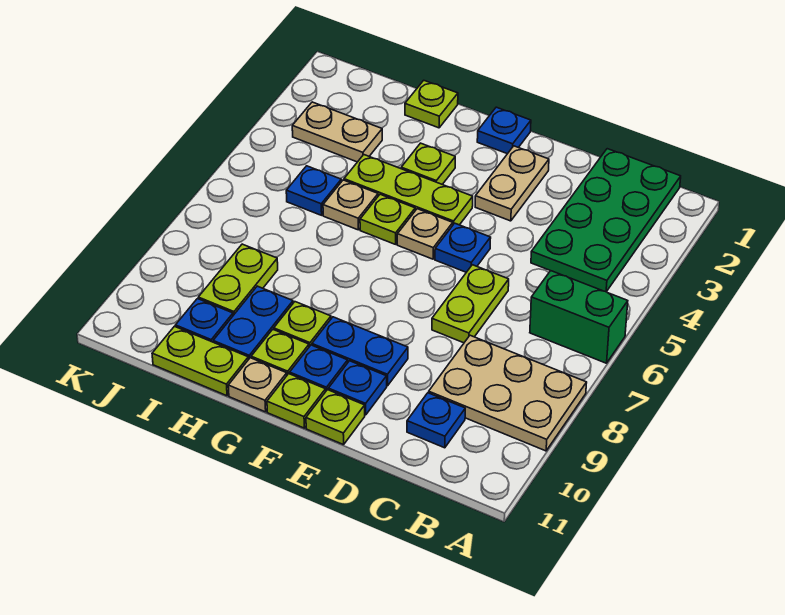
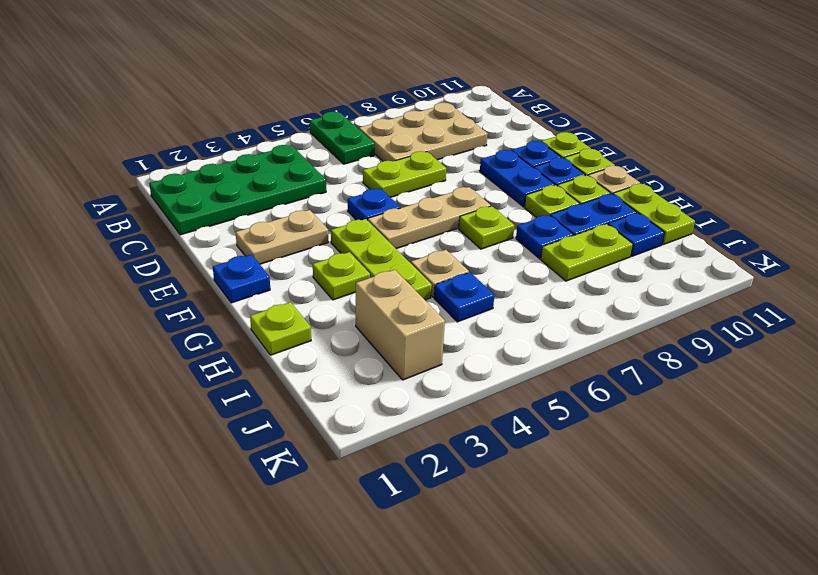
green 1x2 brick [530,271,628,363] -> green 1x2 plate [310,112,375,164]
tan 2x3 plate [429,335,587,451] -> tan 2x3 plate turned to [359,103,488,161]
blue 1x1 plate [407,393,465,448] -> blue 1x1 plate moved to [516,215,573,259]
tan 1x1 plate [397,209,453,259] -> tan 1x3 plate [368,187,491,249]
lime 1x1 plate [360,194,415,244] -> lime 1x1 plate moved to [459,206,514,249]
tan 1x2 plate [292,102,382,162] -> tan 1x2 brick [355,270,445,380]

